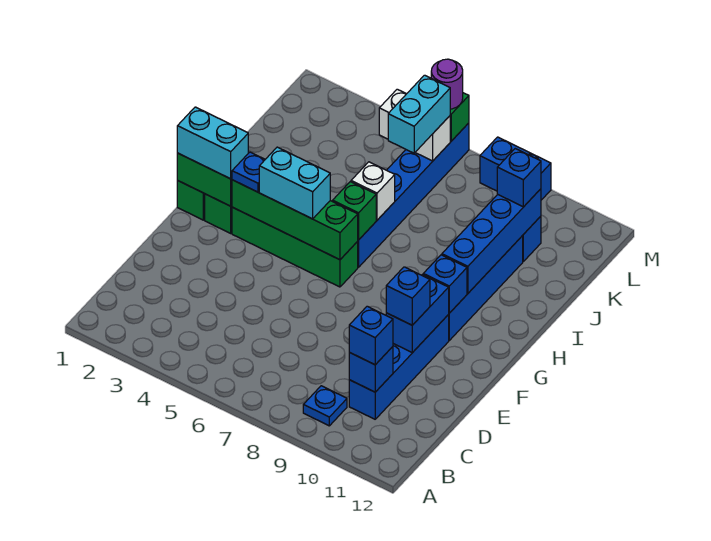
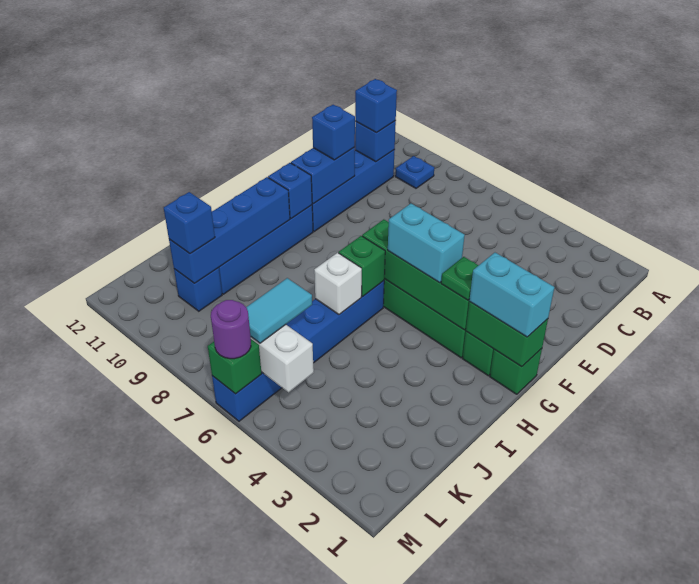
blue 1x1 plate [232,152,265,192] -> green 1x1 plate [441,257,479,300]
cyan 1x2 brick [388,75,450,153] -> cyan 1x2 tile [246,278,312,343]
blue 1x2 brick [480,137,551,200] -> none

